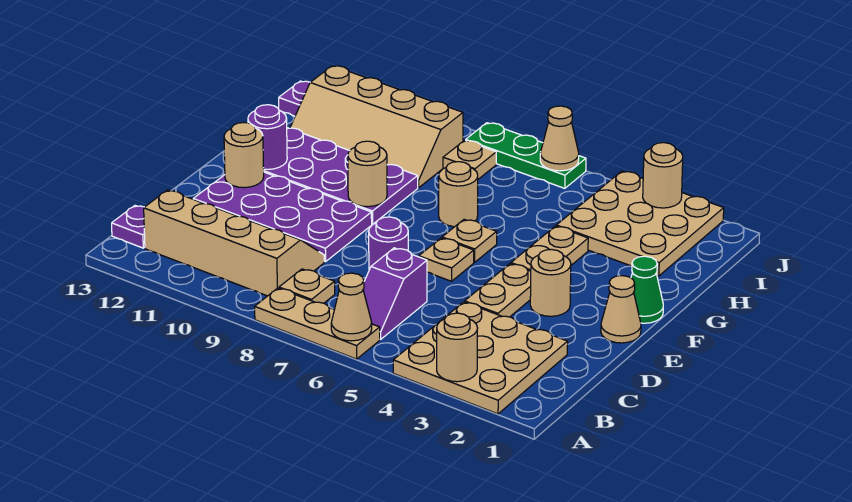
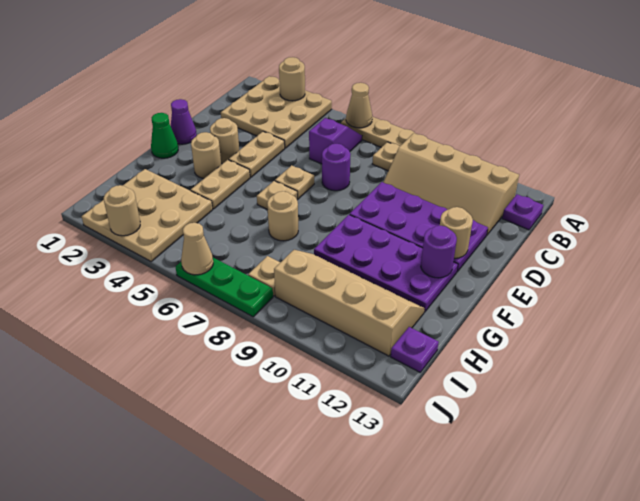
tan 1x1 cone [601,276,641,343] -> purple 1x1 cone [171,99,197,144]
tan 1x1 round brick [348,141,387,207] -> tan 1x1 round brick moved to [191,132,221,179]

